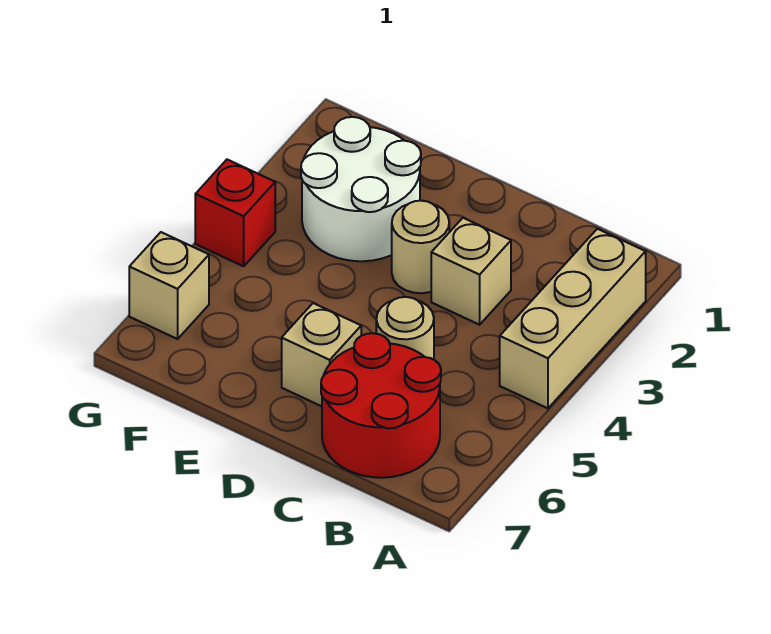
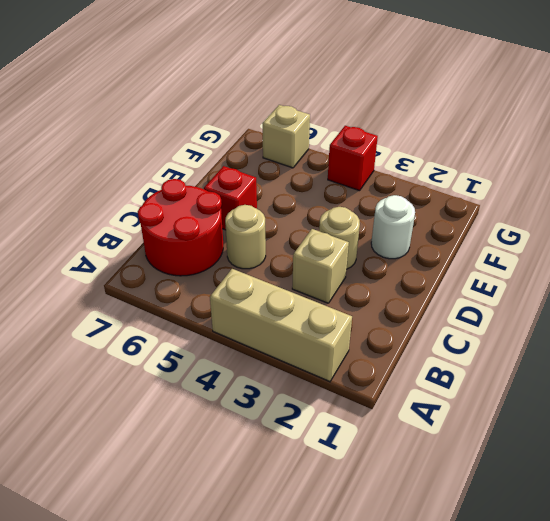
tan 1x1 brick [282,303,361,406] -> red 1x1 brick [204,166,257,230]
white 2x2 round brick [301,117,421,261] -> white 1x1 round brick [371,195,415,259]

